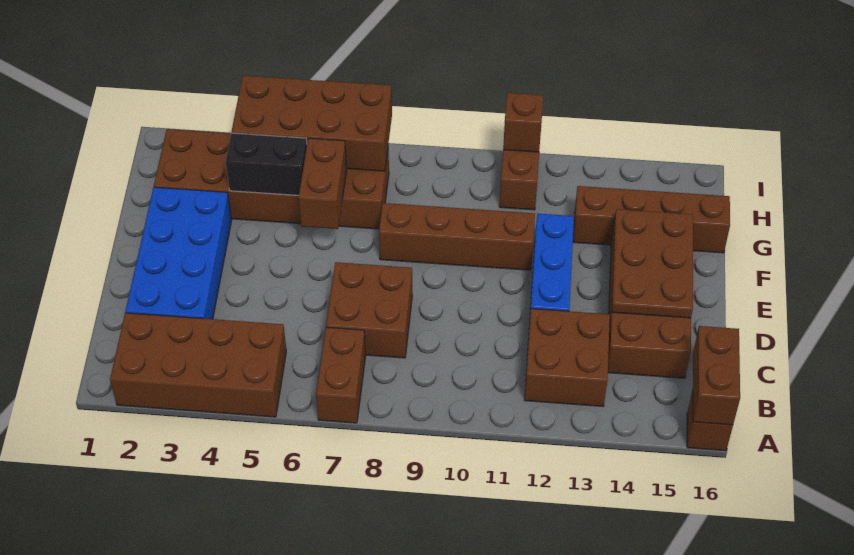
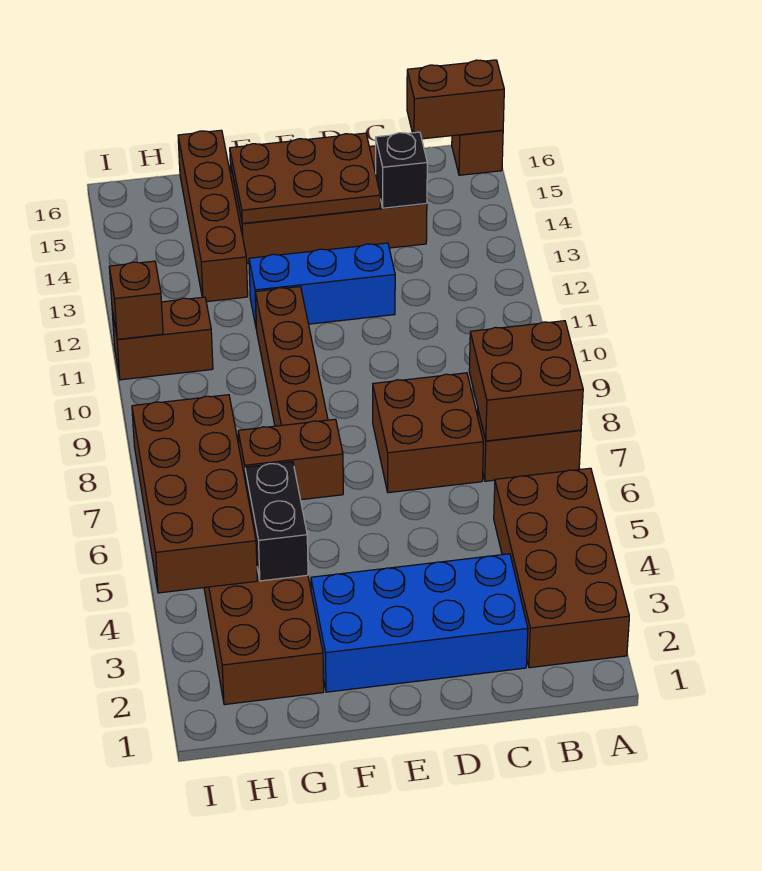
brown 2x2 brick [525,309,610,406] -> brown 2x2 brick moved to [469,321,583,441]
none -> black 1x1 brick [376,132,427,208]

